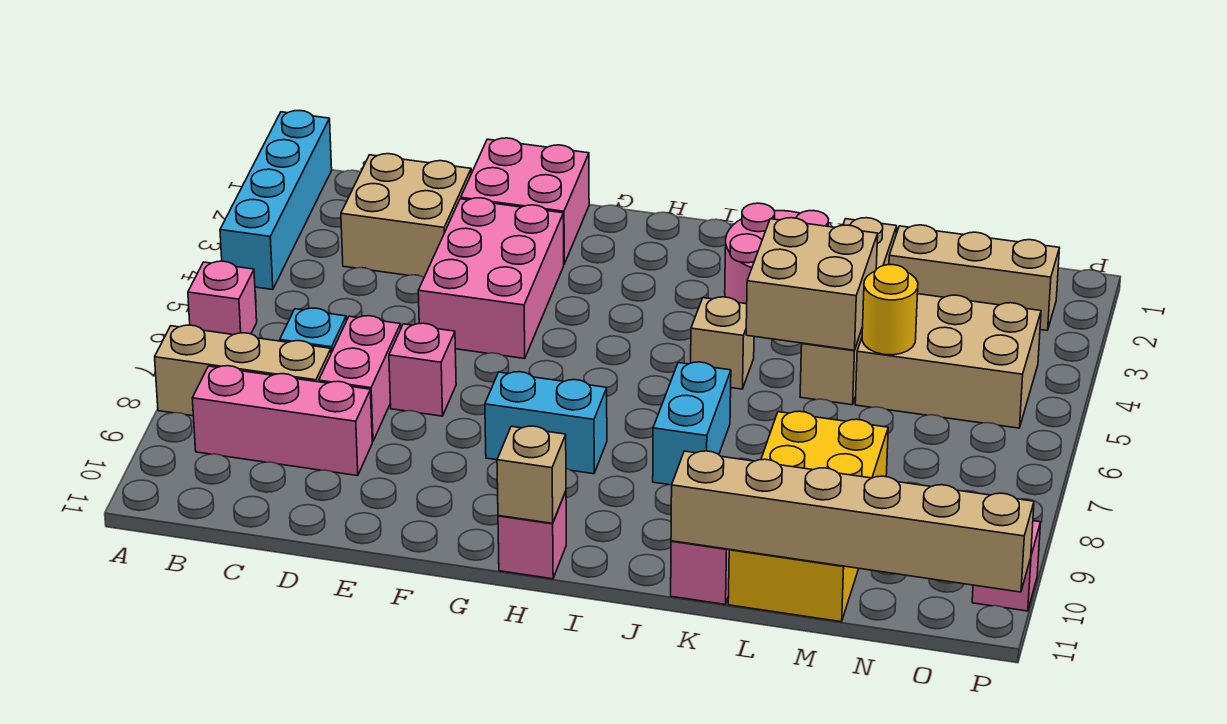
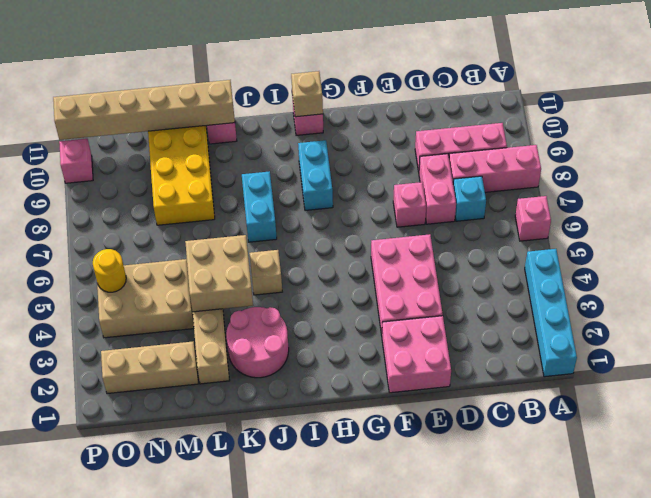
tan 1x3 brick [155,325,331,416] -> pink 1x3 brick [449,145,541,192]
tan 2x2 brick [341,154,471,277] -> none
cyan 1x2 brick [485,372,607,474] -> cyan 1x2 brick turned to [298,140,333,210]
yellow 1x1 round brick [862,265,918,355] -> yellow 1x1 round brick moved to [93,249,126,292]

